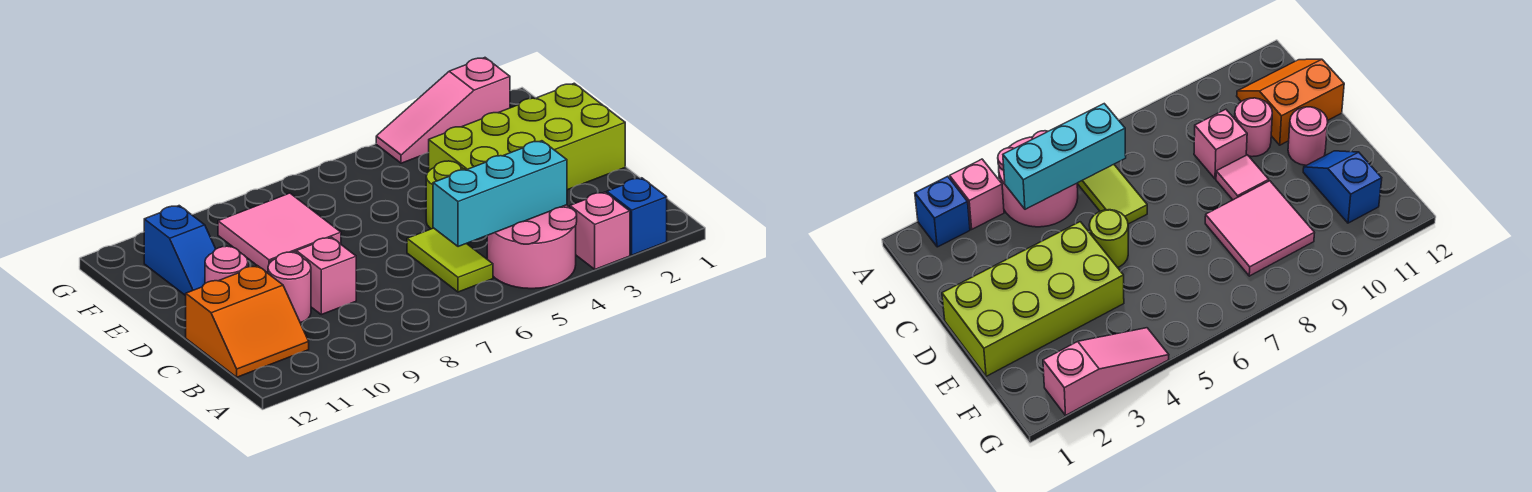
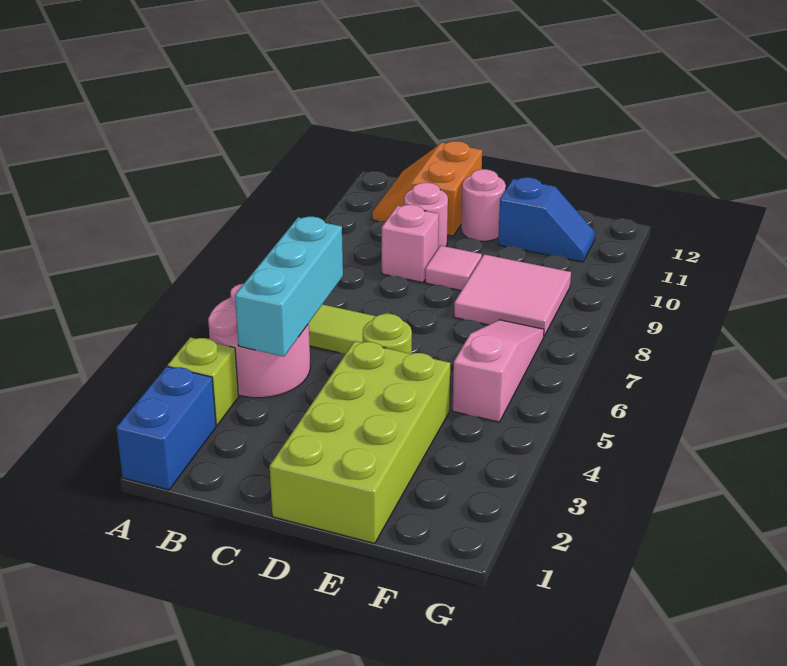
blue 1x1 brick [607,178,667,255] -> blue 1x2 brick [116,366,216,490]
pink 1x1 brick [570,192,630,269] -> lime 1x1 brick [168,337,238,425]
blue 1x2 slope [144,206,215,296] -> blue 1x2 slope turned to [498,177,595,262]
pink 1x3 slope [376,58,510,163] -> pink 1x3 slope moved to [452,320,544,422]

